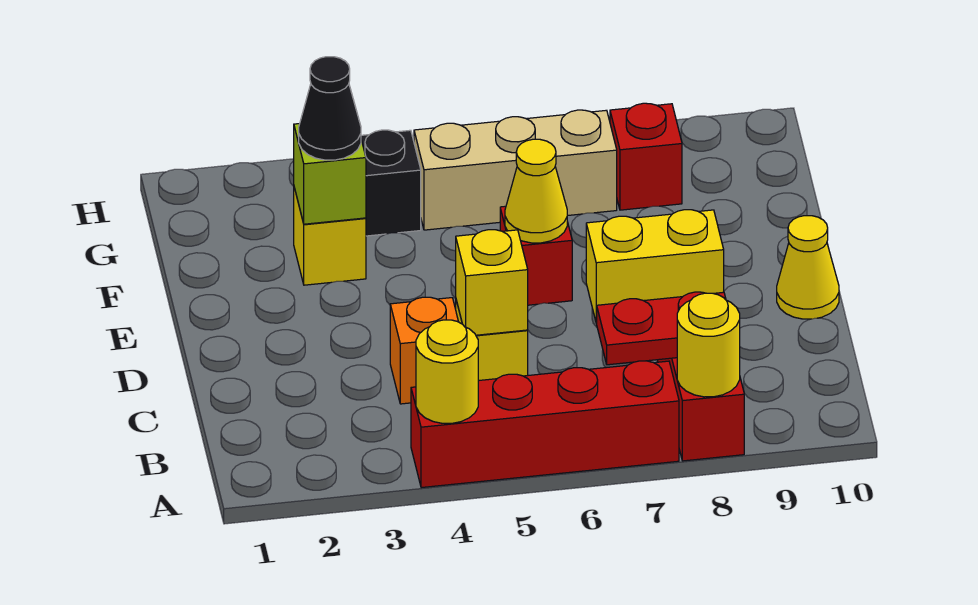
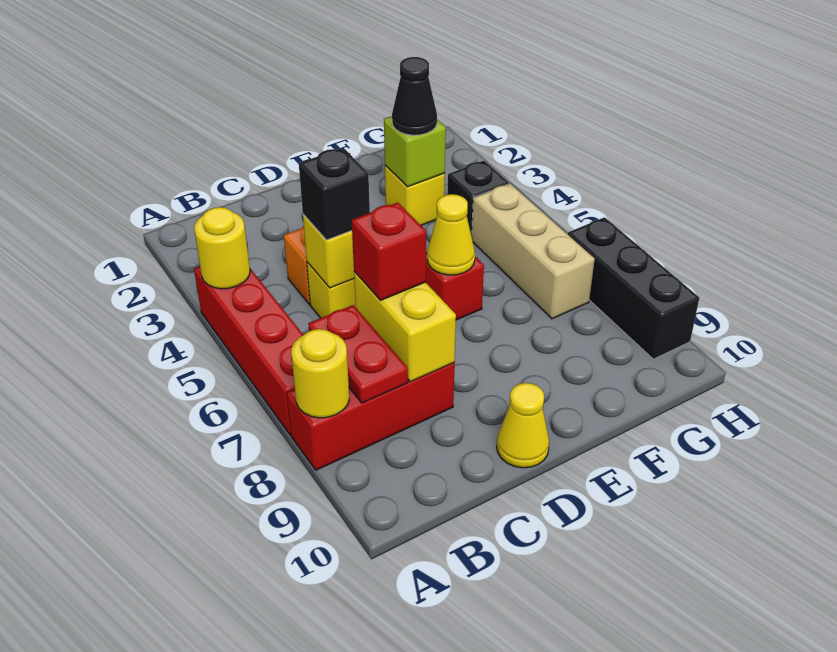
none -> black 1x1 brick [299,148,370,240]
red 1x1 brick [610,103,682,210] -> red 1x1 brick moved to [352,202,426,300]
none -> black 1x3 brick [568,217,699,359]

